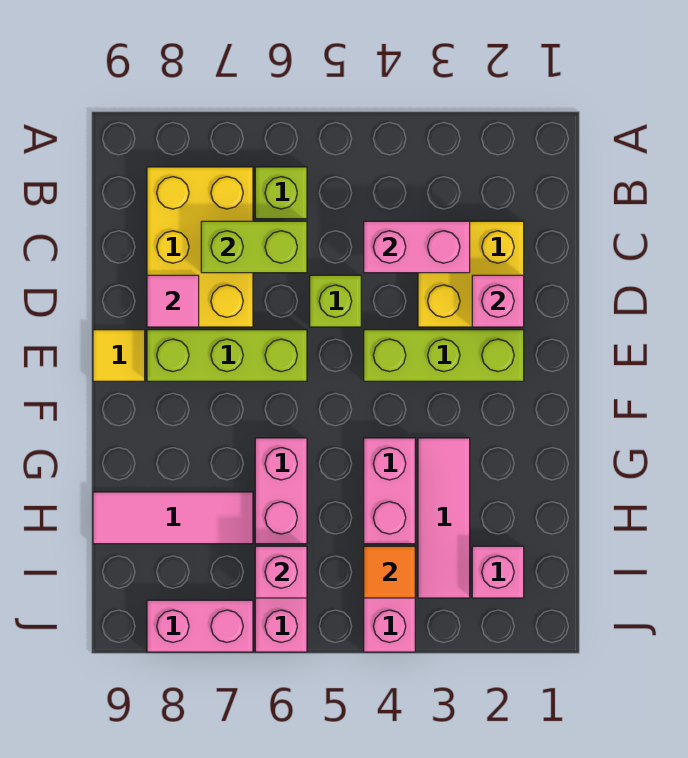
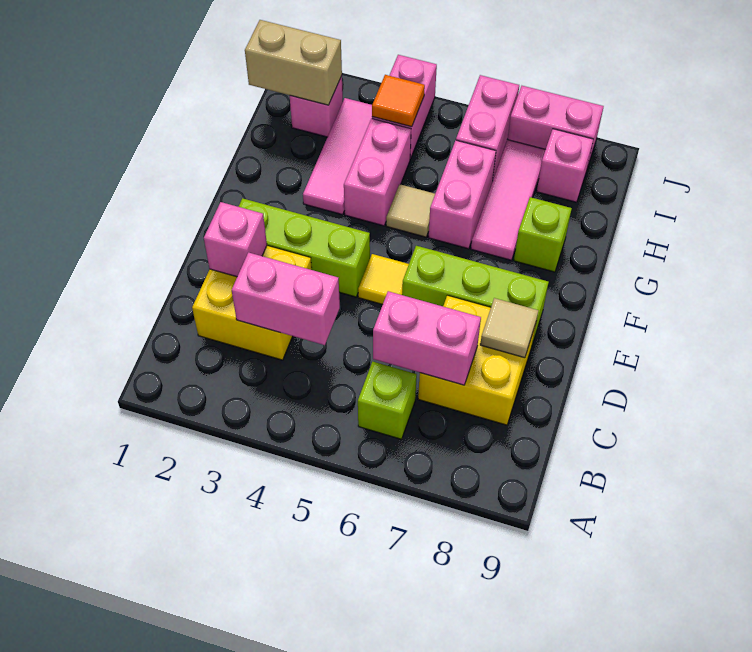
yellow 2x3 brick [147,167,253,327] -> yellow 2x2 brick [418,295,536,425]
lime 1x2 brick [201,221,307,273] -> pink 1x2 brick [373,291,481,385]
lime 1x1 brick [310,275,361,327] -> lime 1x1 brick moved to [514,197,572,272]
pink 1x1 tile [147,275,199,327] -> tan 1x1 tile [480,298,538,358]
yellow 1x1 tile [93,330,145,381] -> yellow 1x1 tile moved to [358,254,409,305]
none -> tan 1x1 tile [386,184,435,237]
pink 1x3 tile [93,492,253,544] -> pink 1x3 tile turned to [471,139,546,260]
none -> tan 1x2 brick [245,20,342,105]
pink 1x1 brick [255,546,307,598] -> pink 1x1 brick moved to [537,129,593,202]

